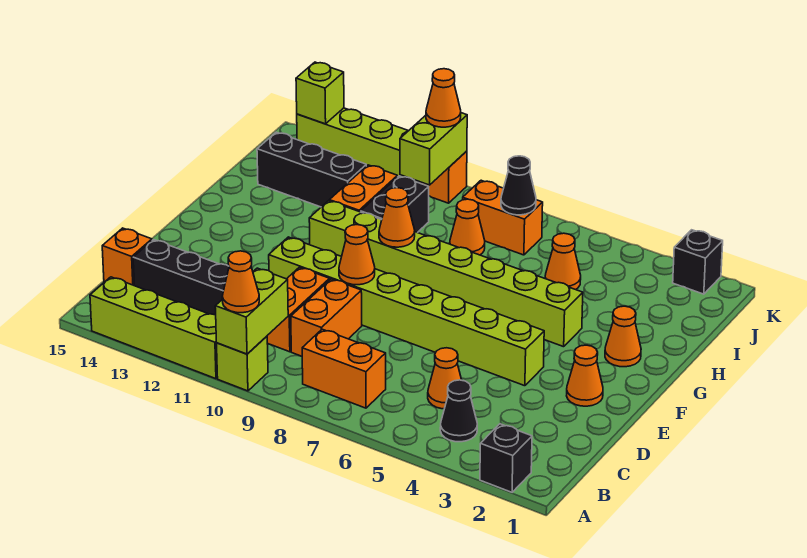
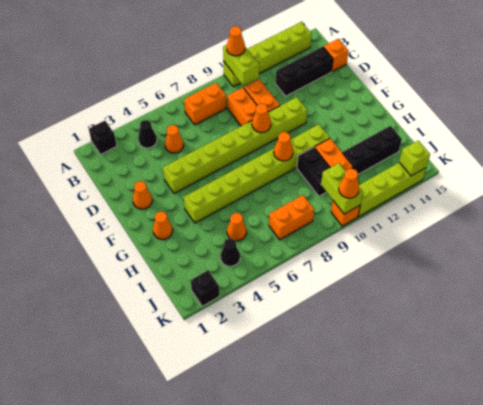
orange 1x1 cone [450,199,485,255] -> none
black 1x1 cone [501,156,536,215] -> black 1x1 cone moved to [220,238,240,266]

